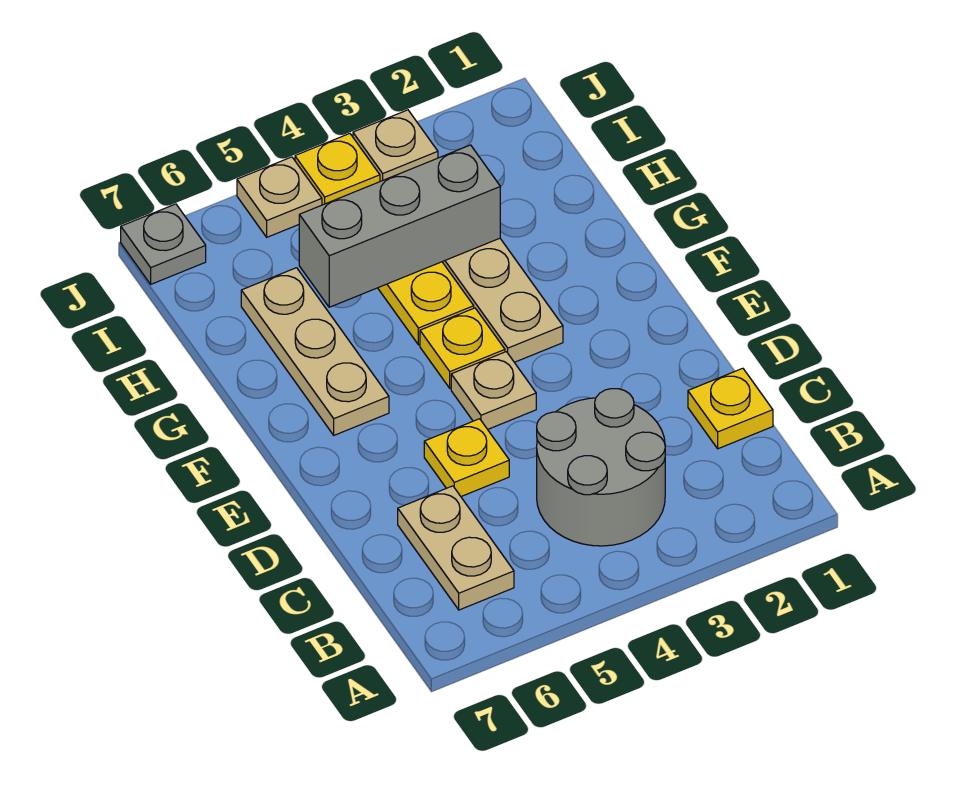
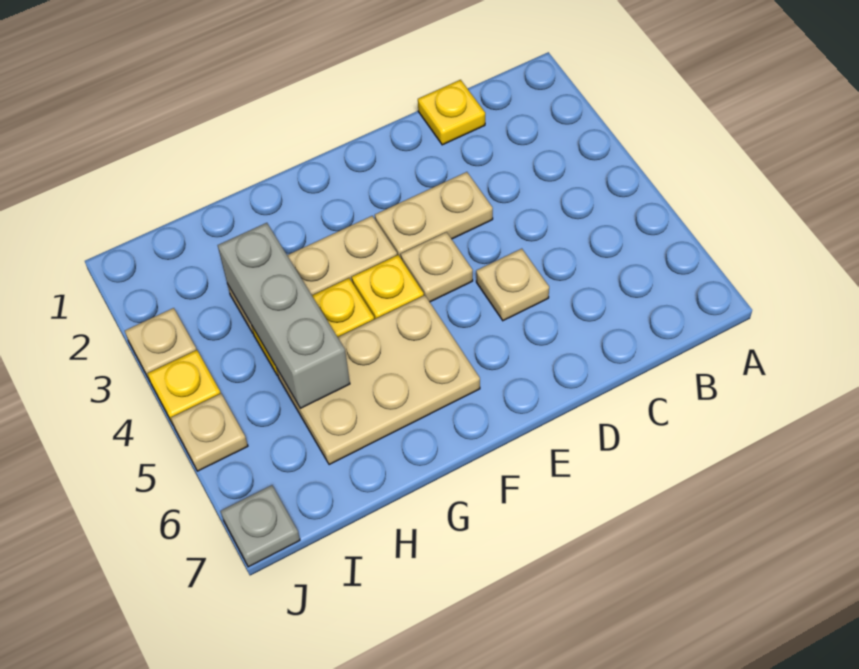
grey 2x2 round brick [537,389,665,546] -> none
tan 1x2 plate [398,486,514,610] -> tan 1x2 plate moved to [375,172,493,258]
yellow 1x1 plate [424,419,509,496] -> tan 1x1 plate [476,249,549,321]
tan 1x3 plate [241,268,389,435] -> tan 2x3 plate [276,295,480,465]

